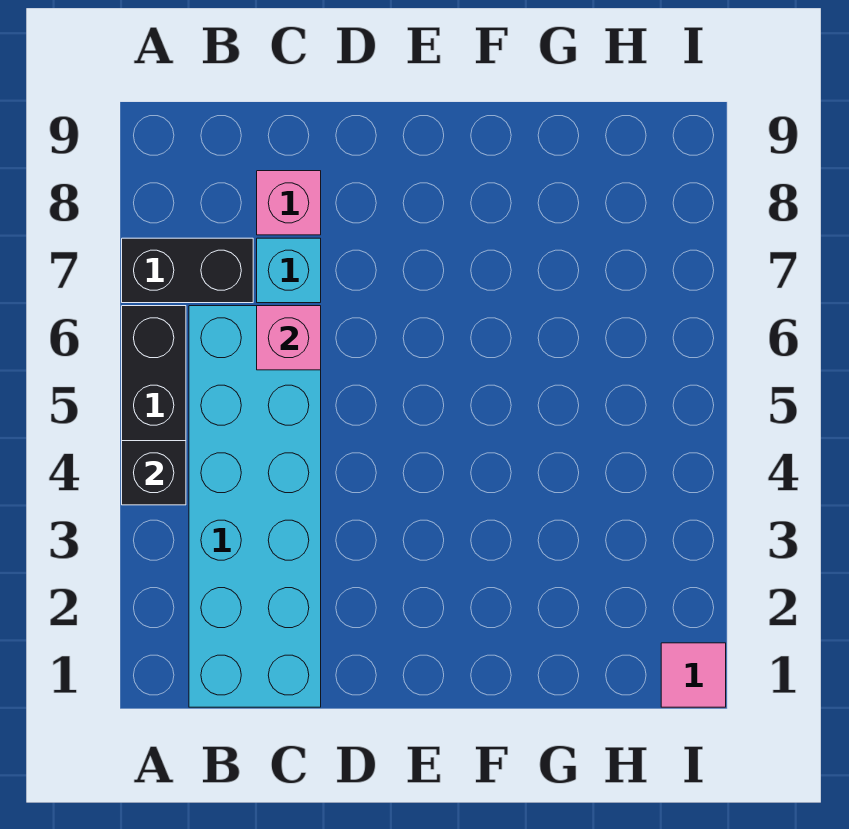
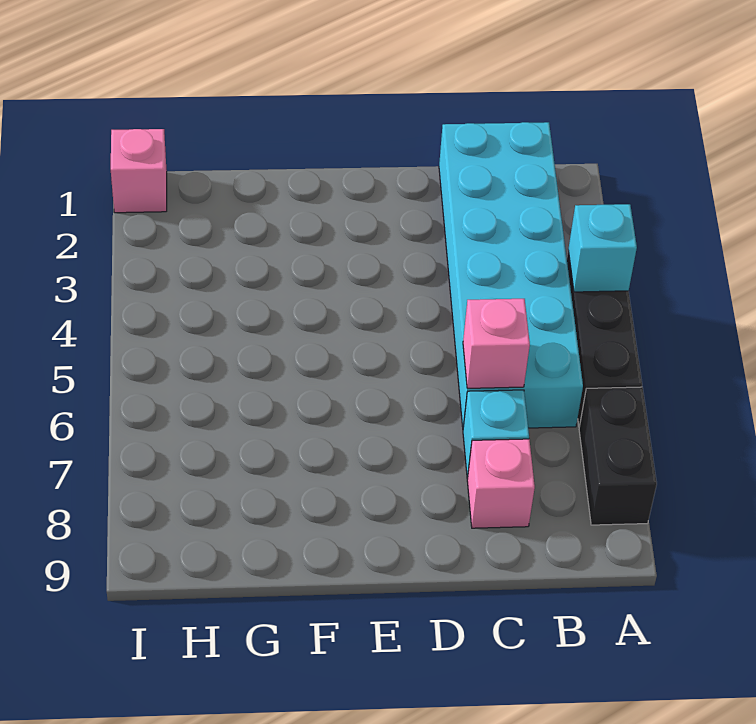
black 1x1 brick [122,441,186,505] -> cyan 1x1 brick [568,204,637,292]
black 1x2 brick [122,238,253,303] -> black 1x2 brick turned to [579,387,657,525]
pink 1x1 tile [661,643,726,707] -> pink 1x1 brick [111,129,167,213]

